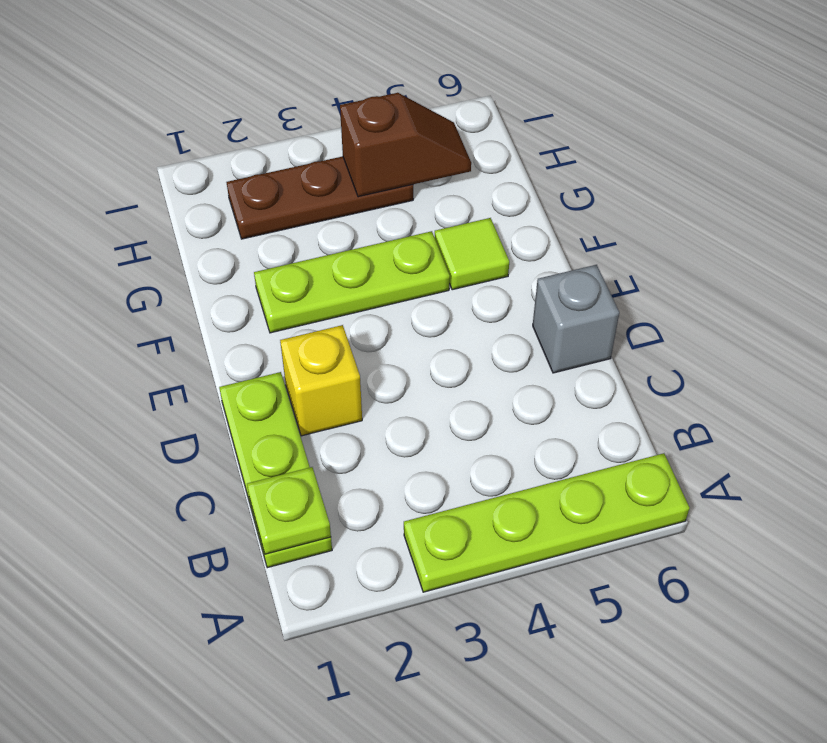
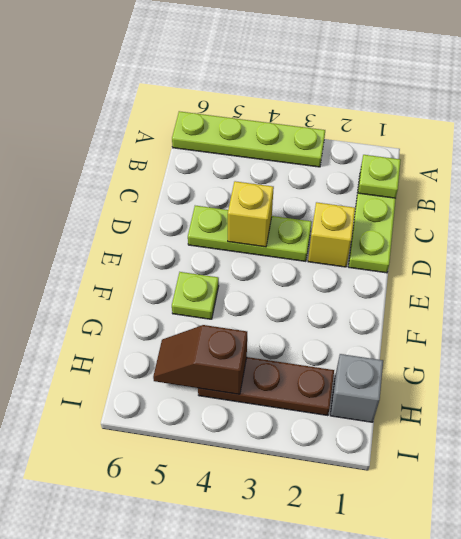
none -> yellow 1x1 brick [228,181,274,247]
grey 1x1 brick [533,265,619,373] -> grey 1x1 brick moved to [330,354,383,422]
lime 1x3 plate [254,231,450,333] -> lime 1x3 plate moved to [188,206,312,261]
lime 1x1 tile [435,218,509,290] -> lime 1x1 plate [172,272,219,319]

